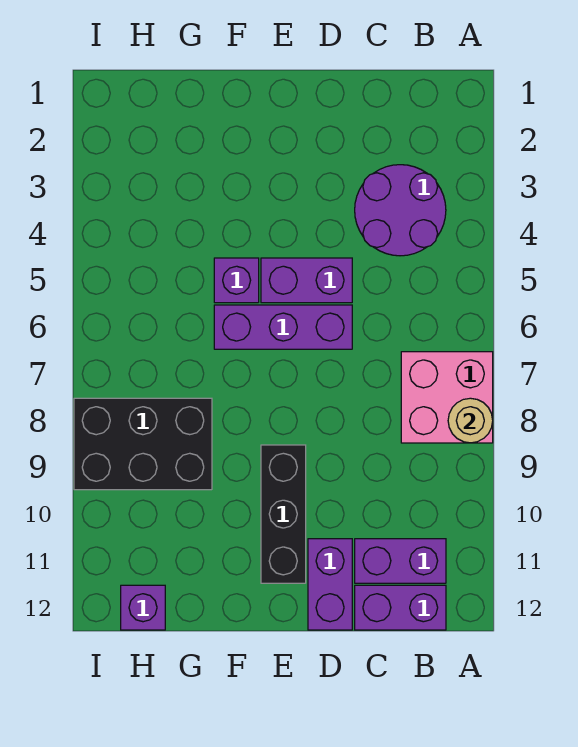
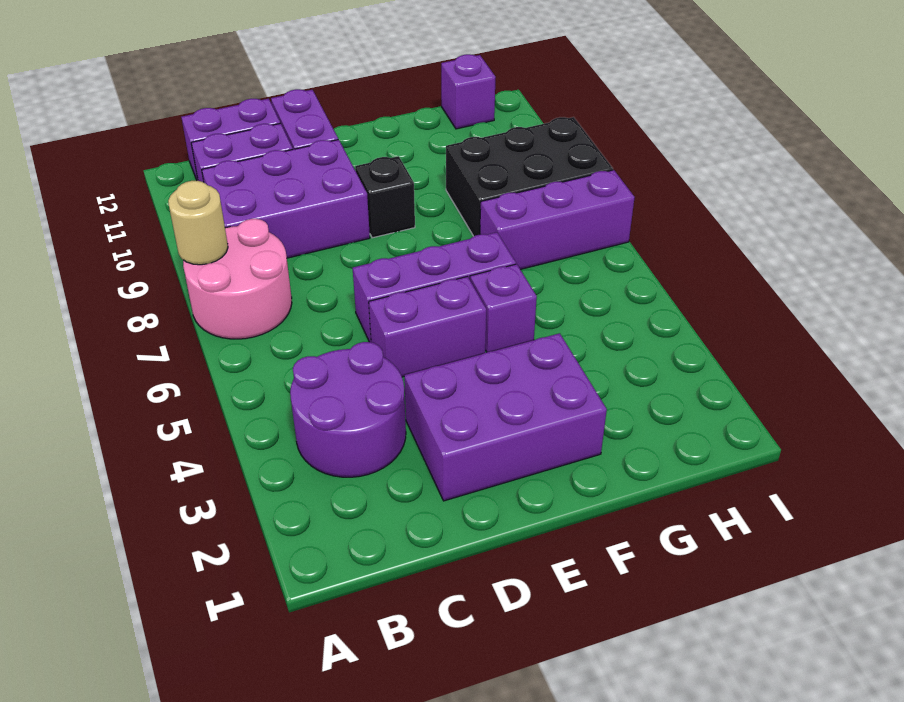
pink 2x2 brick [401,352,493,443] -> pink 2x2 round brick [183,219,292,339]
none -> purple 2x3 brick [202,140,370,258]
none -> purple 2x3 brick [404,333,607,501]
black 1x3 brick [261,445,306,583] -> black 1x1 brick [355,156,415,238]
none -> purple 1x3 brick [480,170,635,270]

